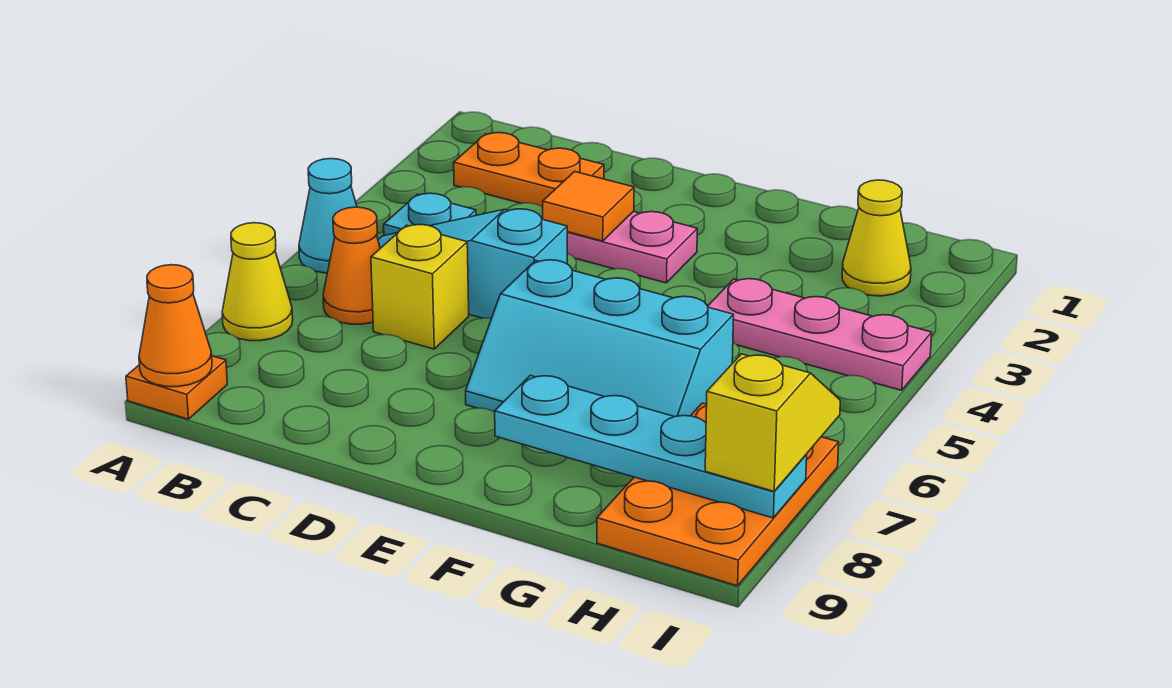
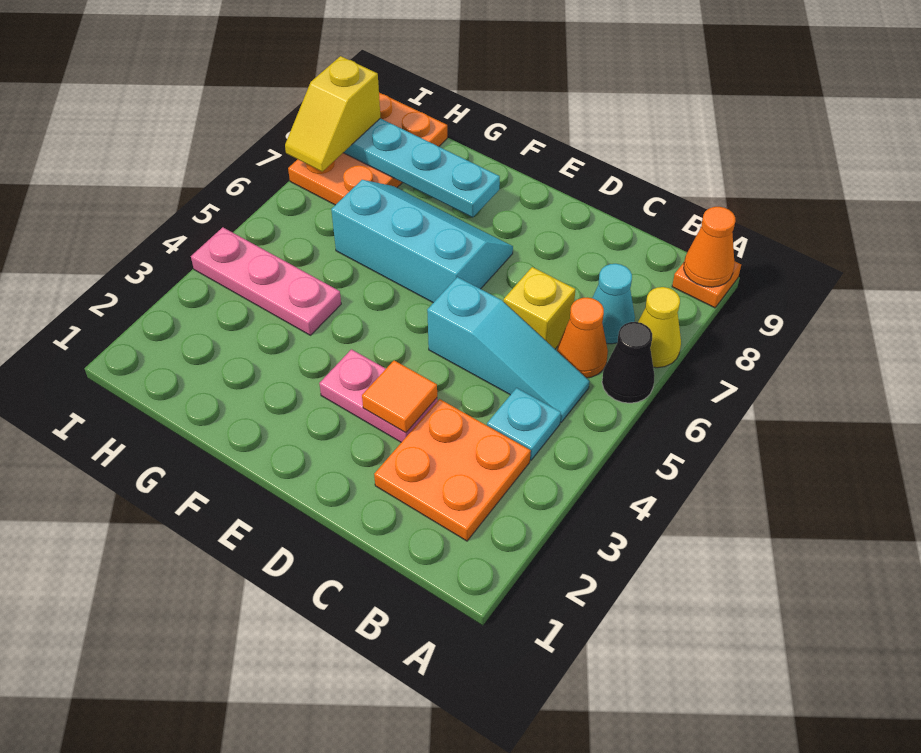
cyan 1x1 cone [299,159,357,273] -> cyan 1x1 cone moved to [592,264,635,344]
none -> black 1x1 cone [602,322,655,403]
orange 1x2 plate [454,133,604,207] -> orange 2x2 plate [374,399,531,541]
yellow 1x1 cone [842,180,911,296] -> none

